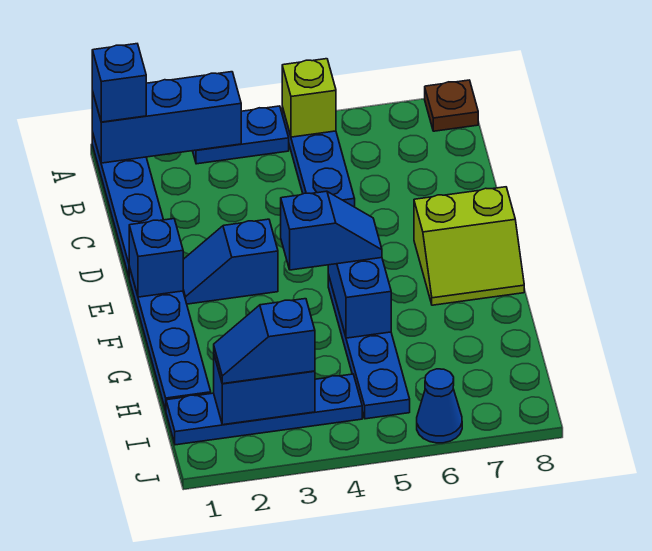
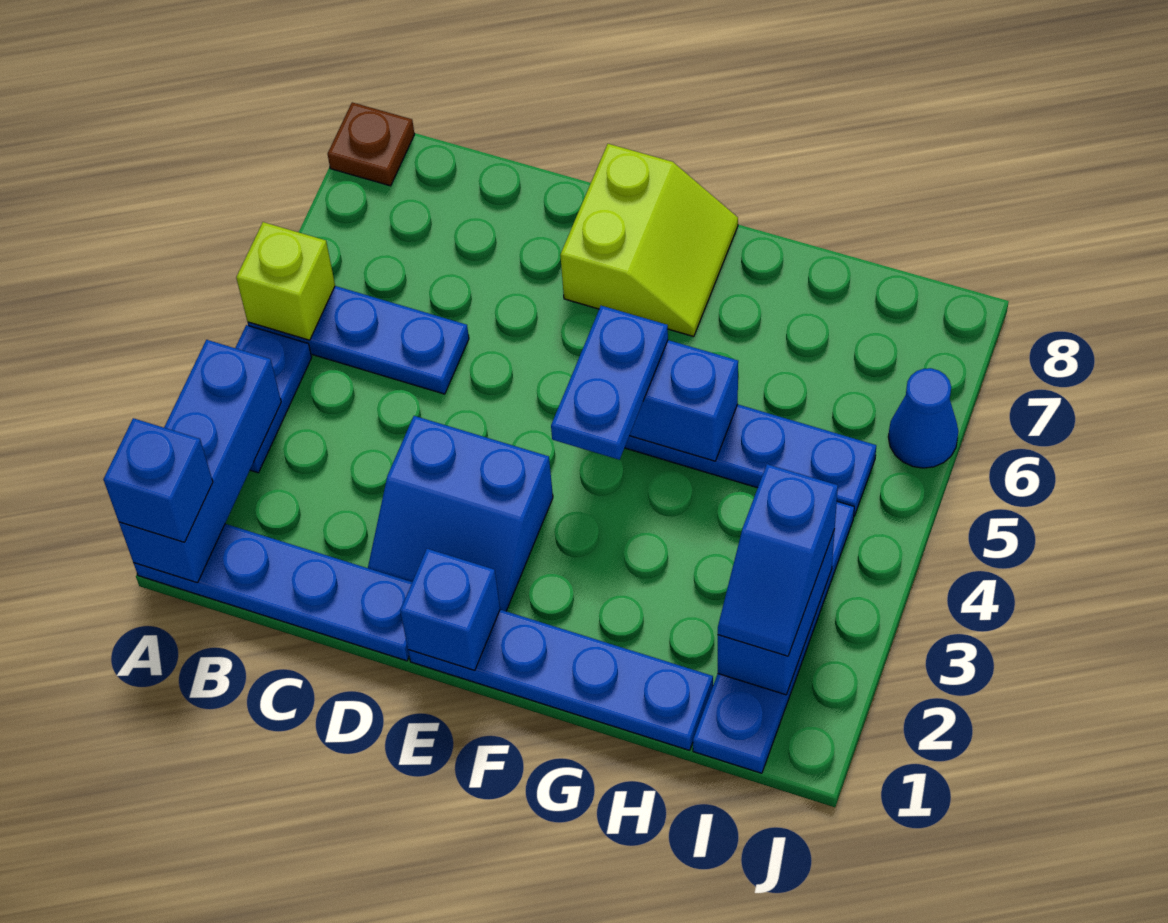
blue 1x2 slope [183,219,278,304] -> blue 2x2 slope [368,416,553,611]
blue 1x2 slope [281,191,382,270] -> blue 1x2 plate [551,306,668,460]

